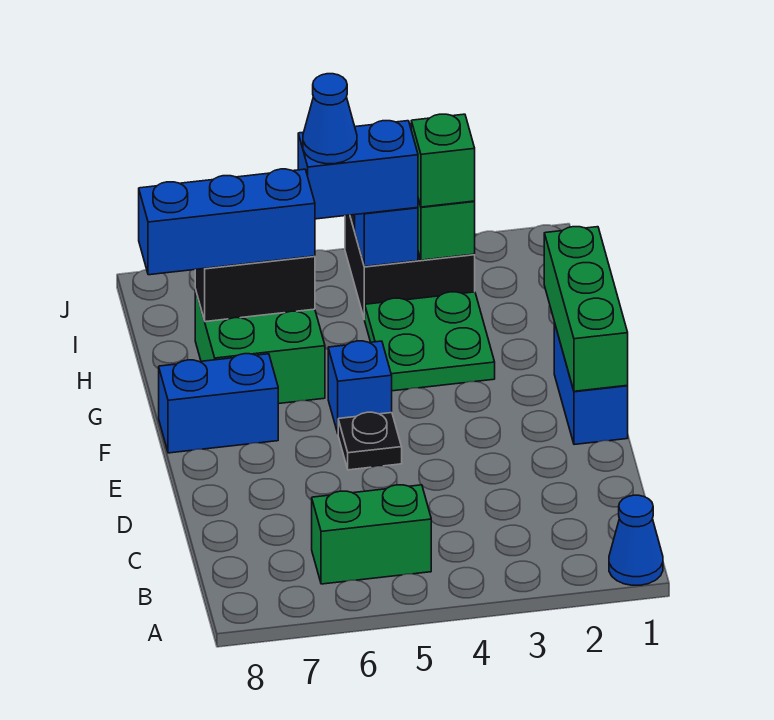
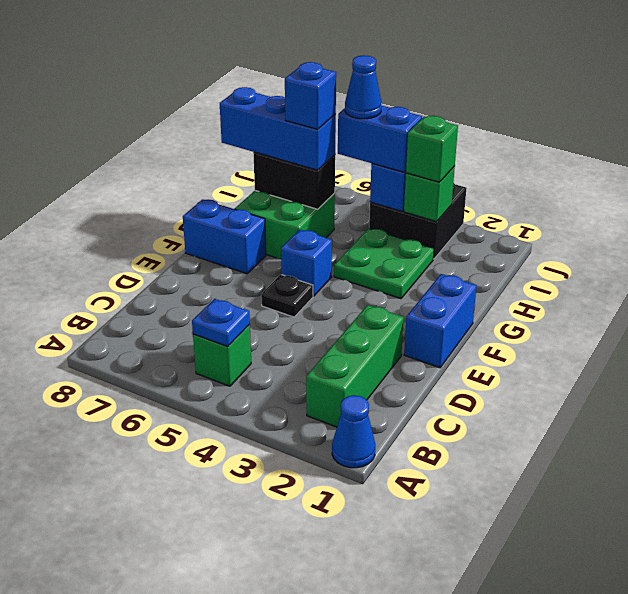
green 1x2 brick [312,485,431,584] -> green 1x1 brick [193,324,251,386]
none -> blue 1x1 plate [192,299,250,347]
green 1x3 brick [544,227,628,391] -> green 1x3 brick moved to [306,305,404,427]
none -> blue 1x1 brick [285,62,336,129]

